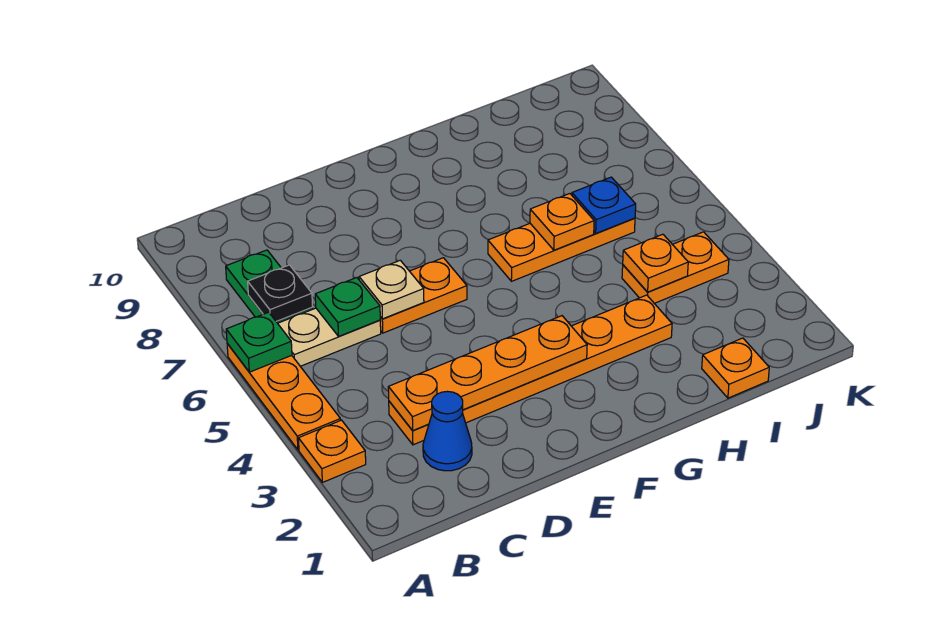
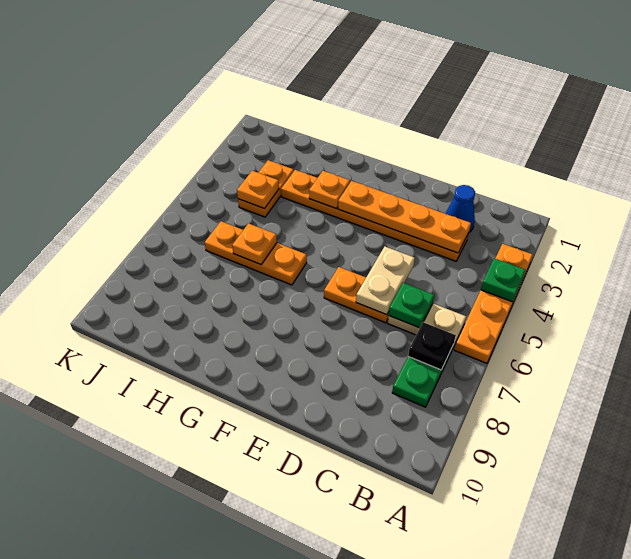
green 1x1 plate [226,312,292,372] -> green 1x1 plate moved to [481,258,526,302]
tan 1x1 plate [359,260,424,319] -> tan 1x2 plate [356,247,415,315]
orange 1x1 plate [702,338,769,398] -> orange 1x1 plate moved to [309,171,350,208]
orange 1x2 plate [622,232,729,303] -> orange 1x2 plate turned to [238,160,294,217]
blue 1x1 plate [572,177,636,233] -> none

